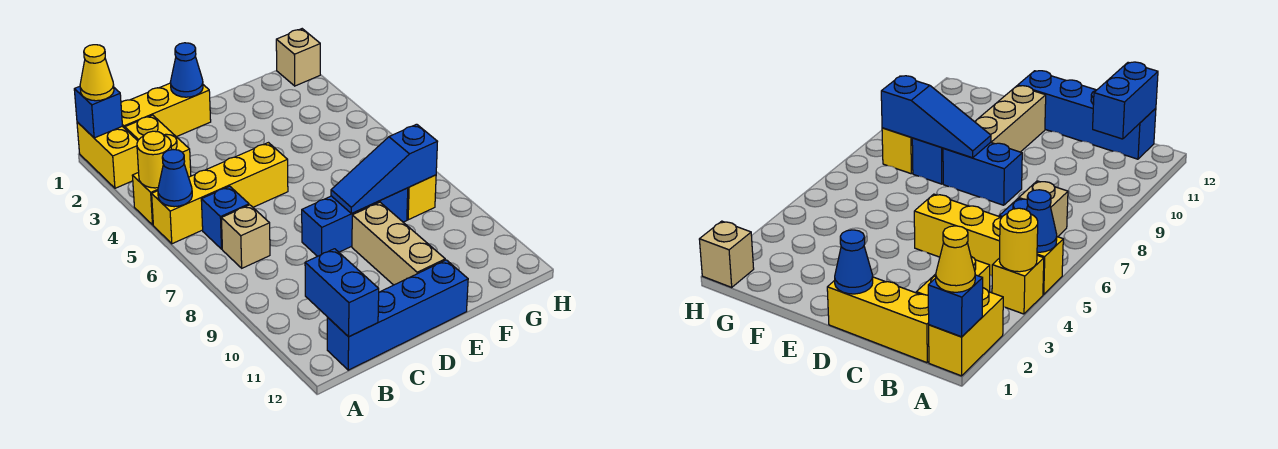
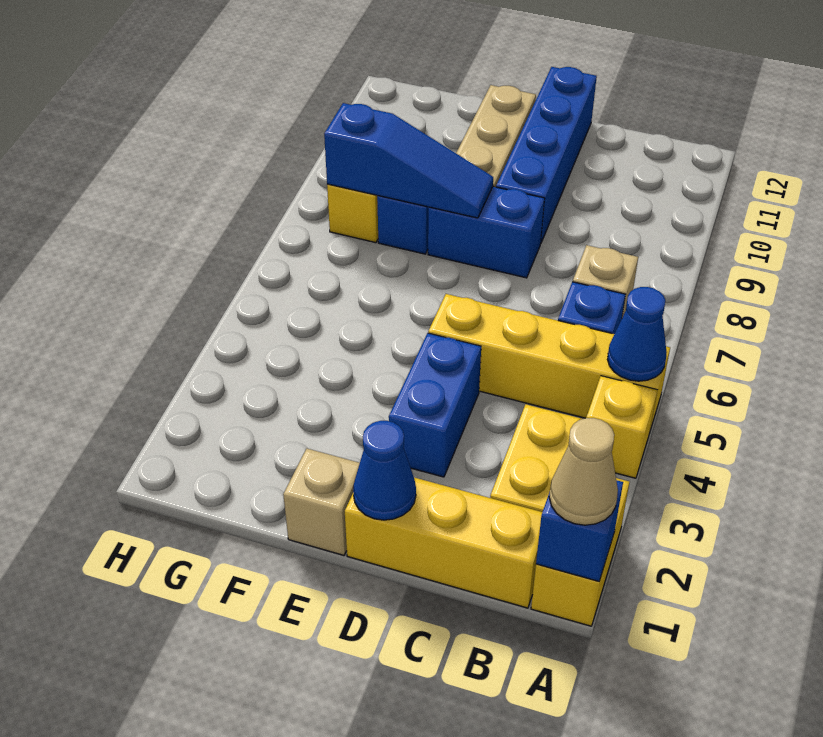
yellow 1x1 cone [80,45,114,101] -> tan 1x1 cone [549,418,618,525]
yellow 1x1 round brick [137,131,171,188] -> none
blue 1x2 brick [305,249,379,337] -> blue 1x2 brick moved to [389,333,481,477]
blue 1x4 brick [327,260,468,370] -> blue 1x4 brick turned to [496,67,597,243]
tan 1x1 brick [276,29,320,86] -> tan 1x1 brick moved to [283,449,360,555]

